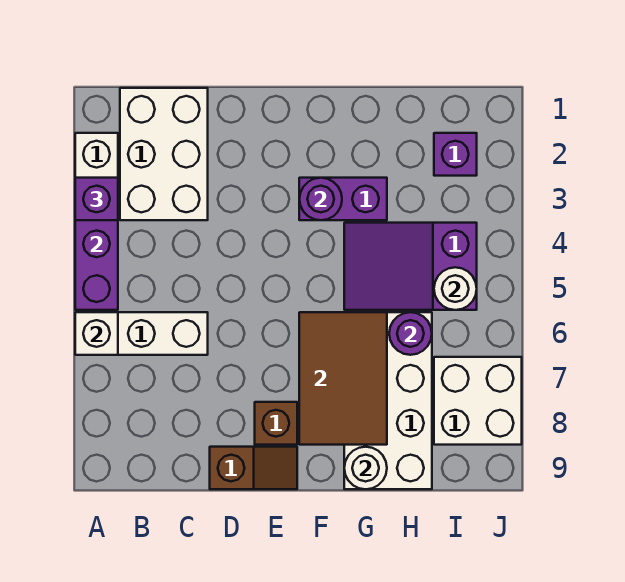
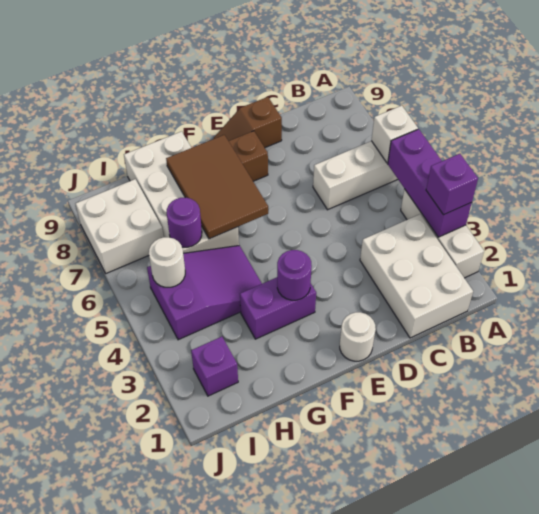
white 1x1 round brick [344,447,387,489] -> white 1x1 round brick moved to [340,312,376,361]

